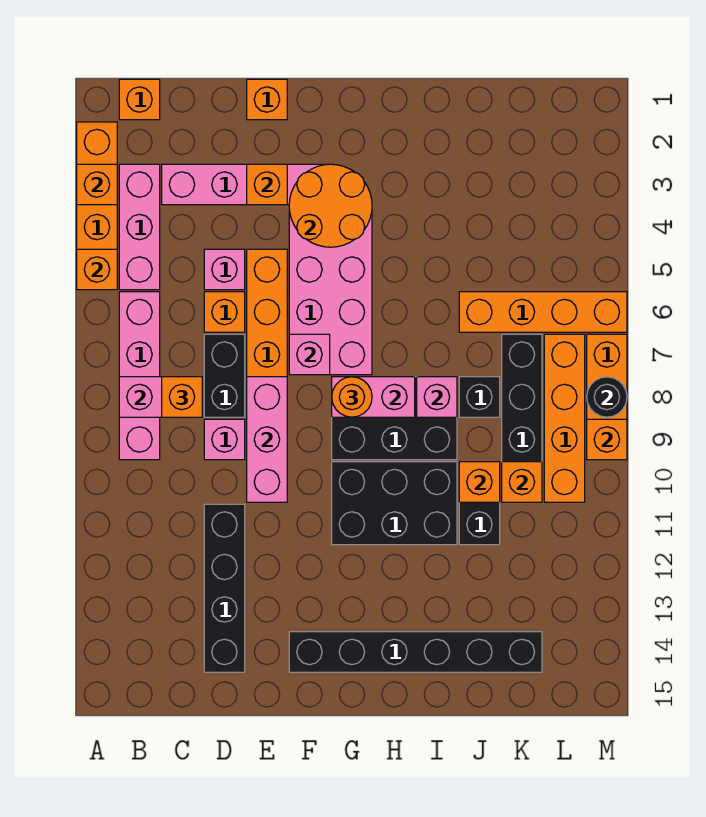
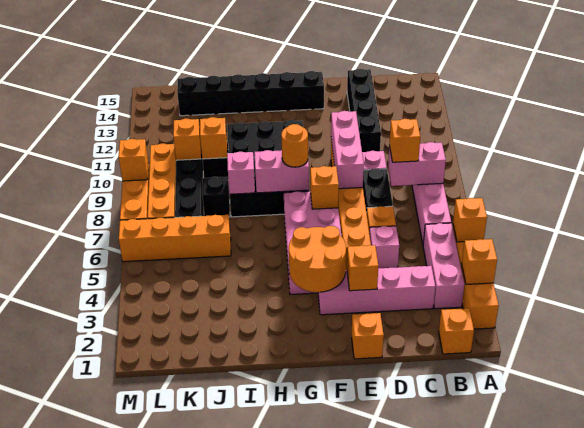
pink 1x1 brick [289,334,330,375] -> orange 1x1 brick [310,166,339,209]
black 1x1 round brick [587,377,627,417] -> none

